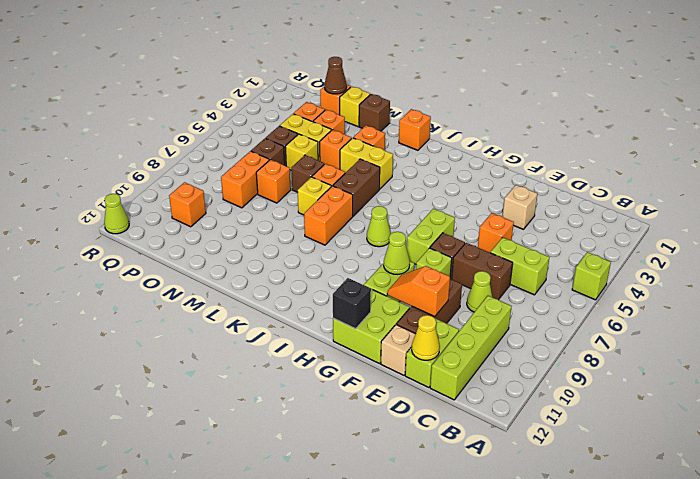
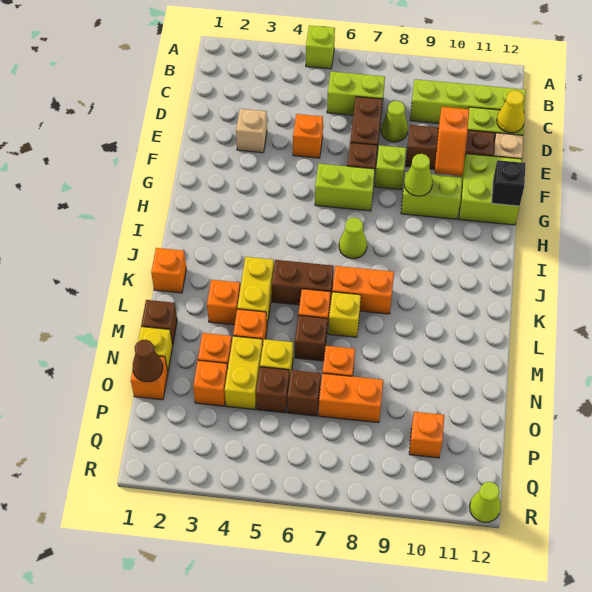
lime 1x2 brick [490,237,549,295] -> lime 1x2 brick turned to [327,72,385,115]

